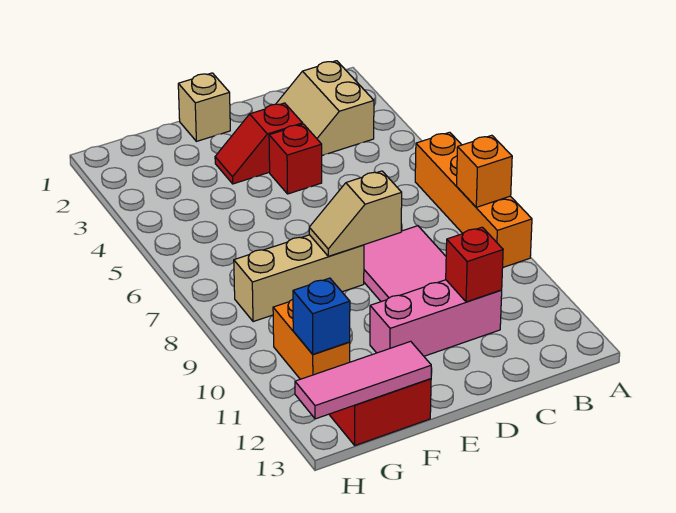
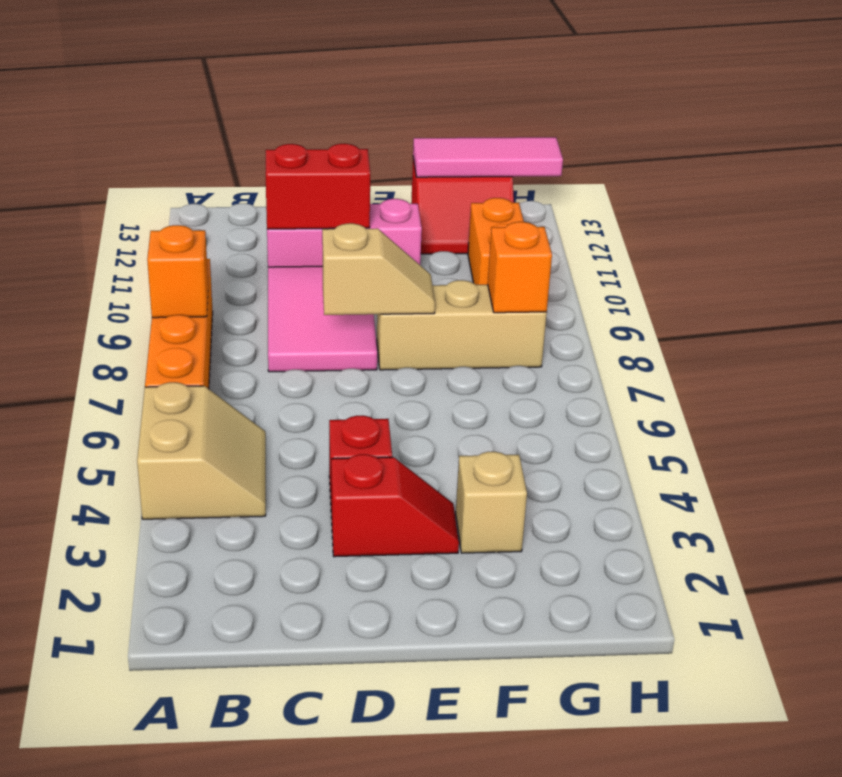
tan 2x2 slope [276,61,374,156] -> tan 2x2 slope moved to [137,382,266,519]
red 1x1 brick [446,227,503,302] -> red 1x2 brick [266,144,370,229]
tan 1x1 brick [178,73,230,141] -> tan 1x1 brick moved to [456,452,527,553]
none -> orange 1x1 brick [488,222,552,313]
blue 1x1 brick [293,278,350,354] -> none

